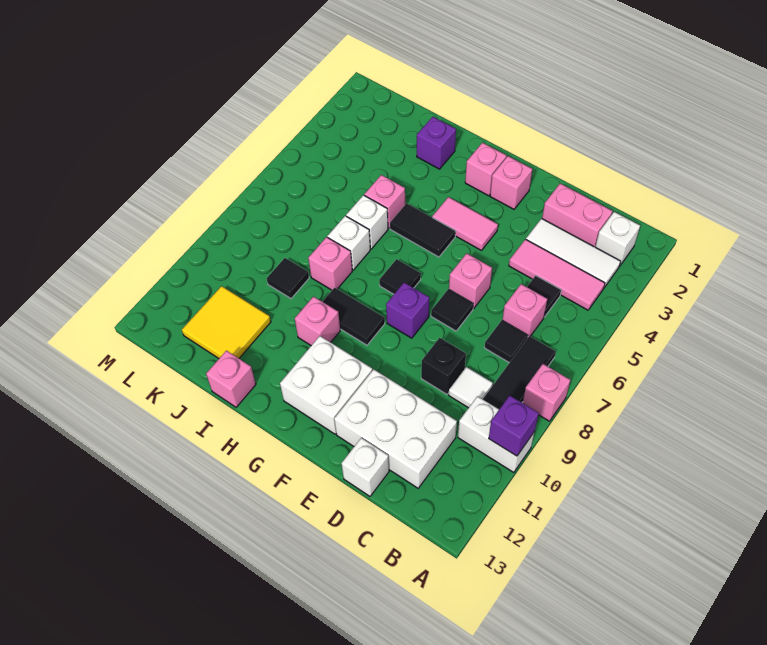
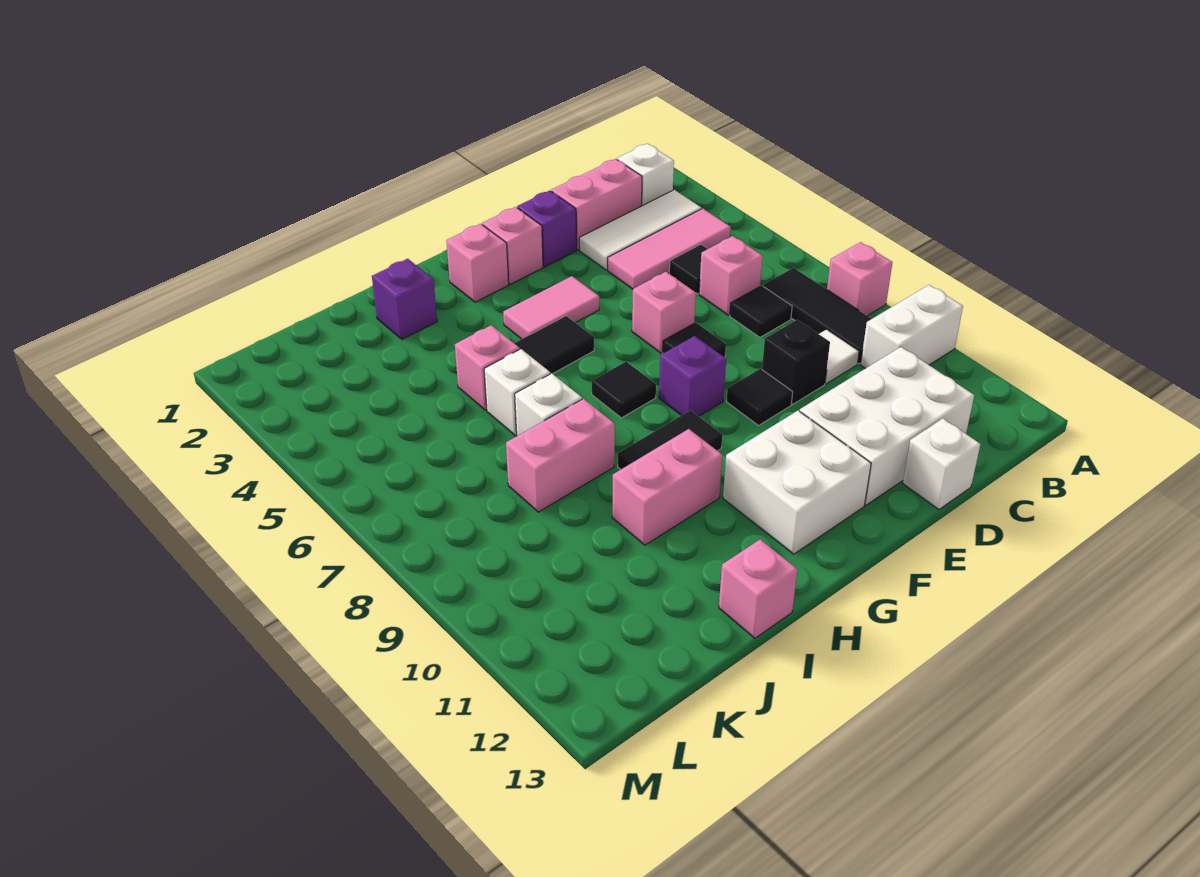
purple 1x1 brick [489,396,539,456] -> purple 1x1 brick moved to [517,190,577,267]
pink 1x1 brick [295,297,340,345] -> pink 1x2 brick [612,429,723,545]
pink 1x1 brick [308,237,352,290] -> pink 1x2 brick [506,399,615,512]
black 1x1 tile [267,258,309,298] -> black 1x1 tile moved to [727,369,793,425]
yellow 2x2 tile [182,286,271,358] -> none

